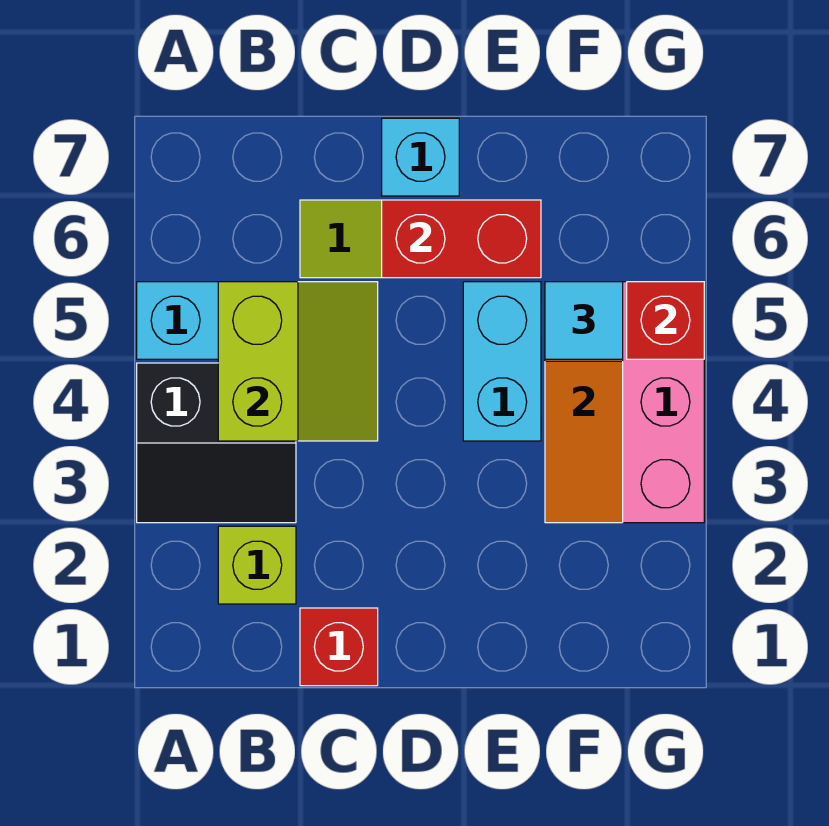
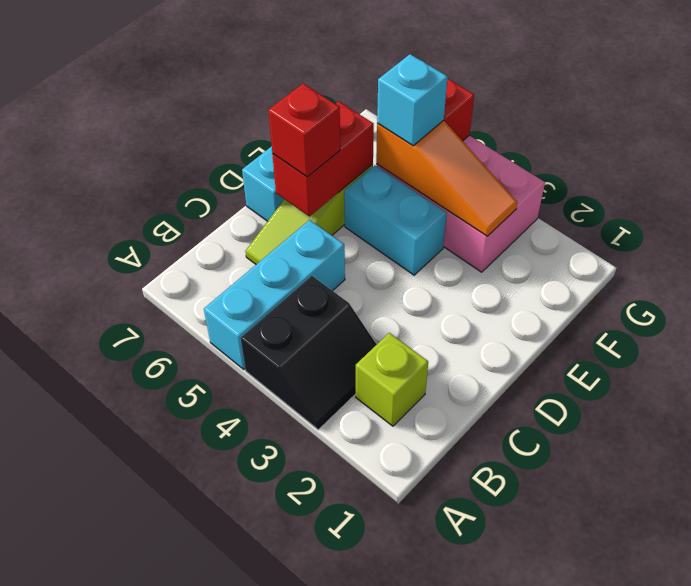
lime 2x2 slope [218,282,378,441] -> none
red 1x1 brick [300,608,378,686] -> red 1x1 brick moved to [268,84,340,177]
cyan 1x1 tile [545,282,623,359] -> cyan 1x1 brick [377,54,448,146]

